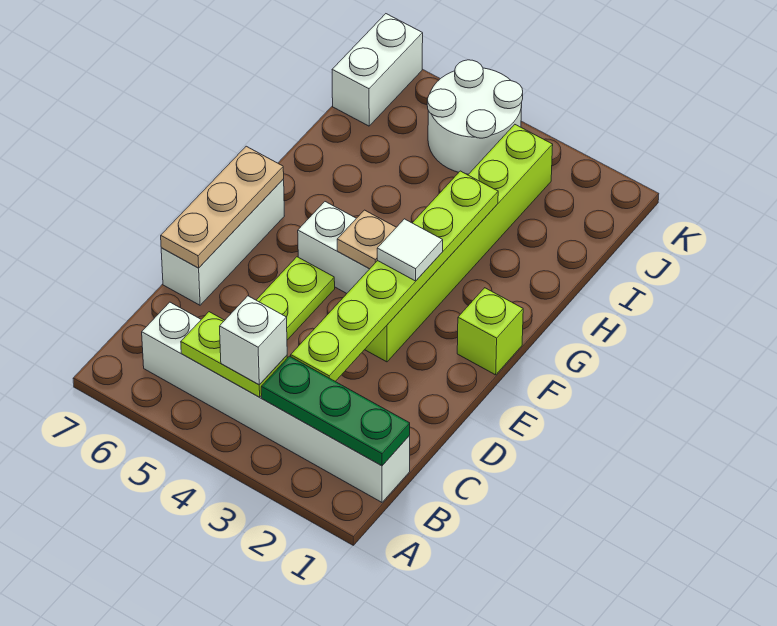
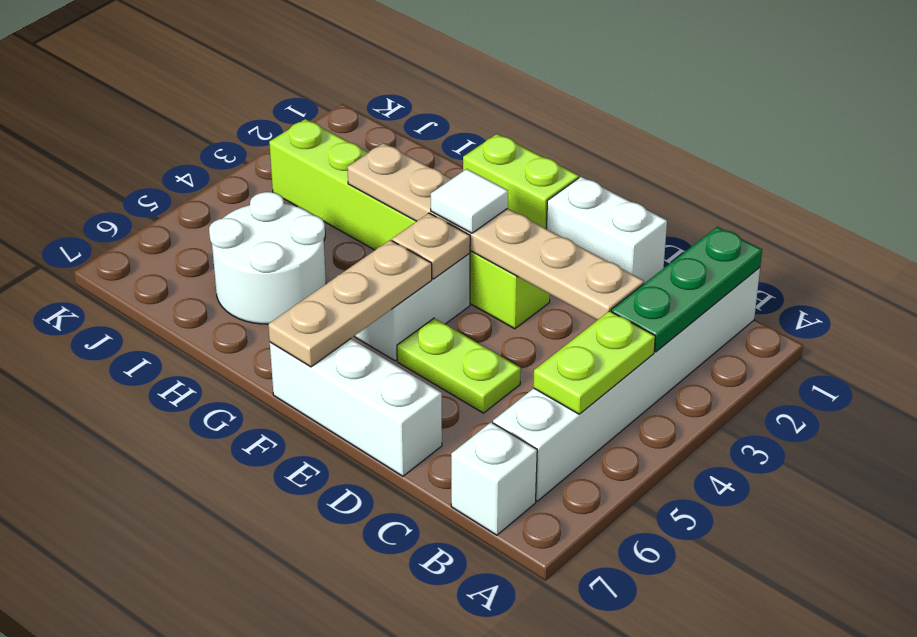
white 1x1 brick [220,296,287,385] -> white 1x1 brick moved to [451,422,537,535]
lime 1x6 plate [291,171,498,381] -> tan 1x6 plate [347,143,644,320]
tan 1x3 plate [161,146,284,268] -> tan 1x3 plate turned to [268,240,432,367]
lime 1x1 brick [457,288,523,375] -> lime 1x2 brick [463,134,579,229]
white 2x2 round brick [427,60,523,174] -> white 2x2 round brick moved to [209,192,326,324]
white 1x2 brick [332,14,423,126] -> white 1x2 brick moved to [547,177,667,283]

